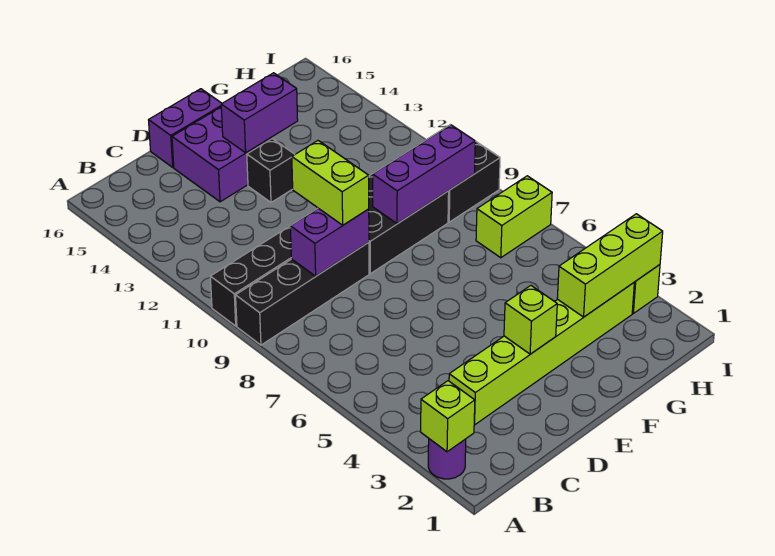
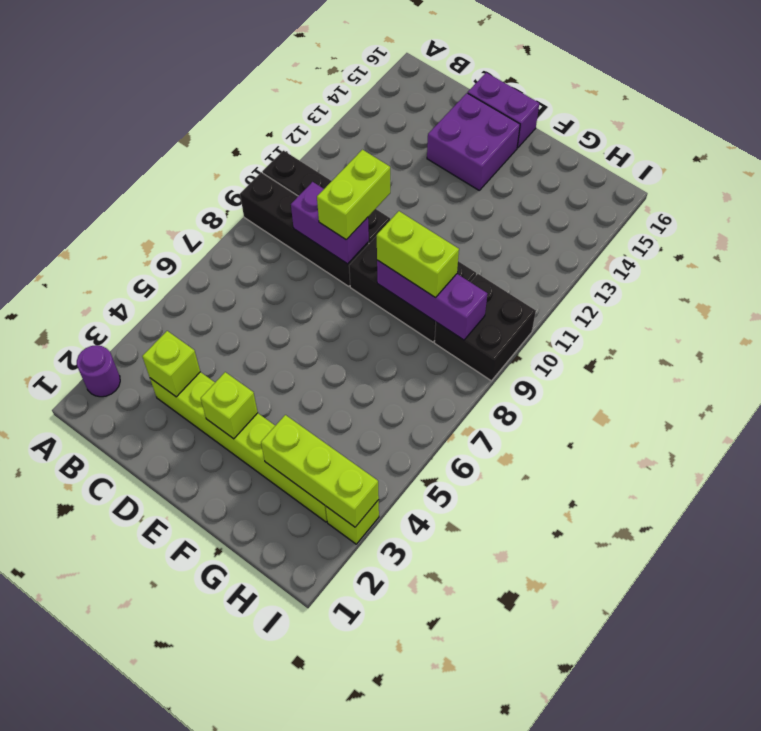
lime 1x1 brick [421,381,475,452] -> lime 1x1 brick moved to [142,331,200,397]
black 1x1 brick [247,139,295,202] -> none
purple 1x2 brick [221,73,298,153] -> none
lime 1x2 brick [476,176,552,258] -> lime 1x2 brick moved to [377,211,459,297]

